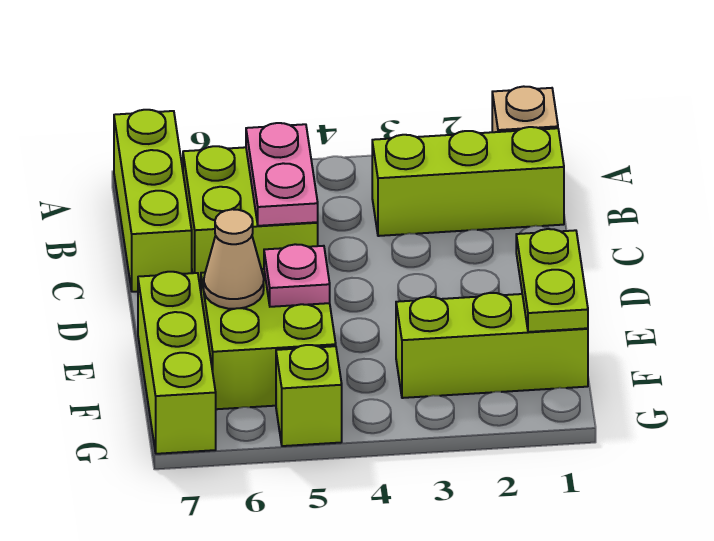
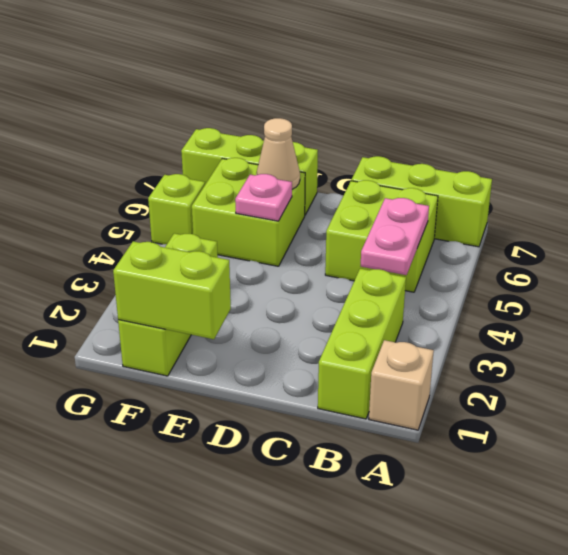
pink 1x2 plate [246,123,318,226] -> pink 1x2 plate turned to [361,198,429,275]
lime 1x2 plate [516,229,588,332] -> lime 1x2 brick [113,241,231,339]

